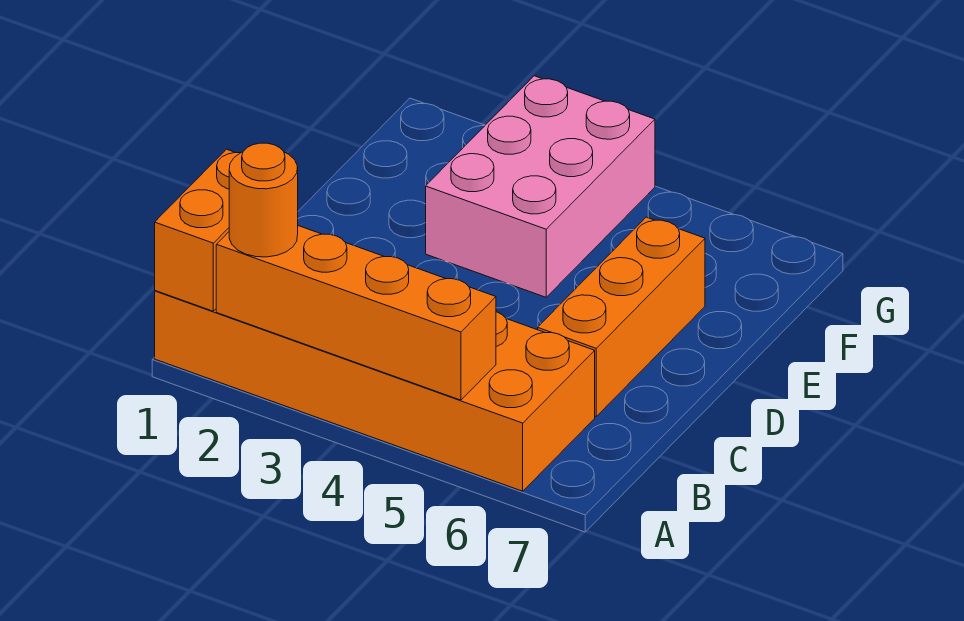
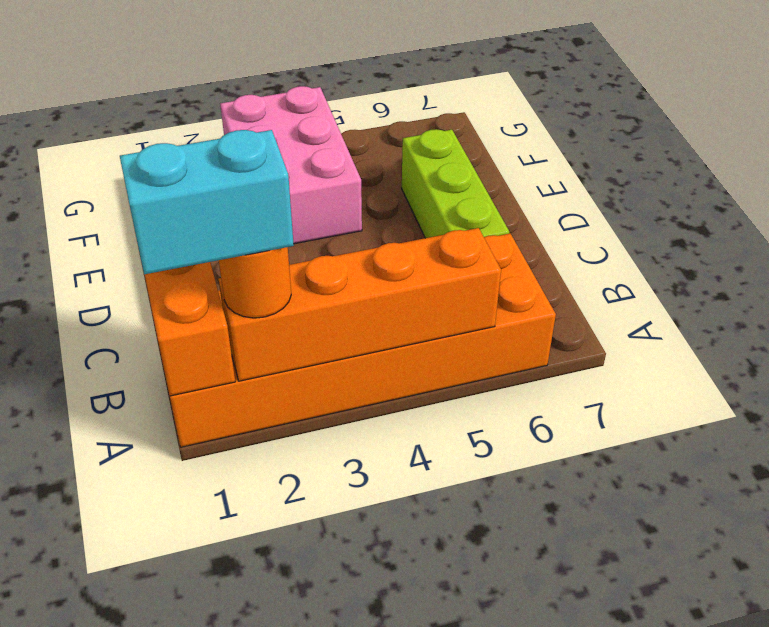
none -> cyan 1x2 brick [120,130,294,274]
orange 1x3 brick [538,217,705,416] -> lime 1x3 brick [402,129,509,238]

